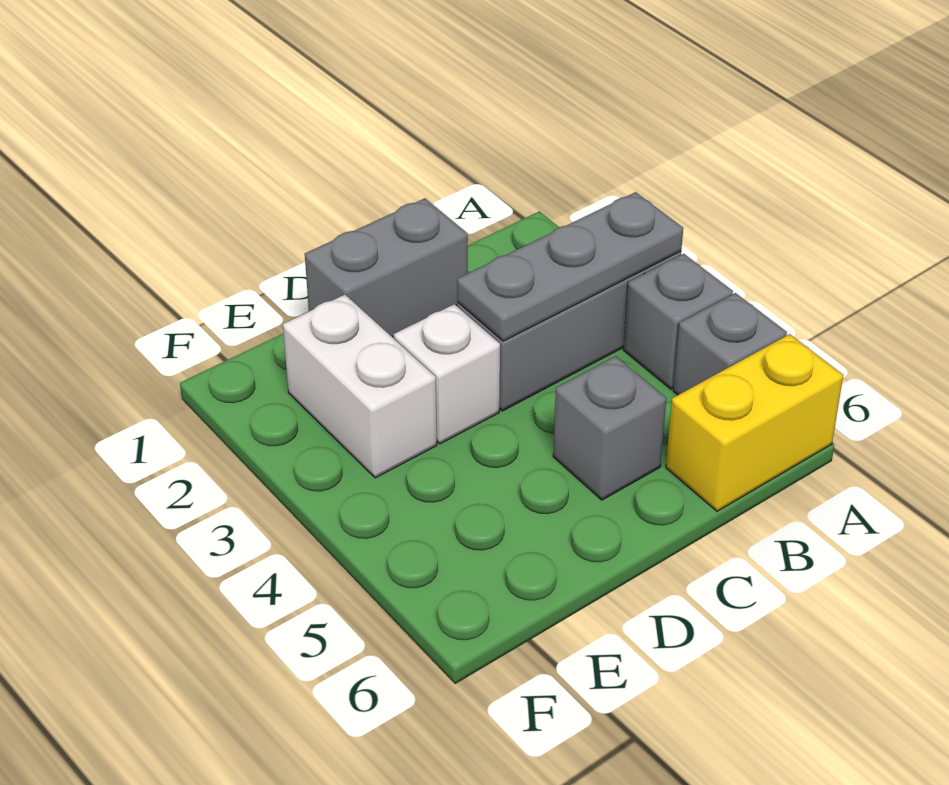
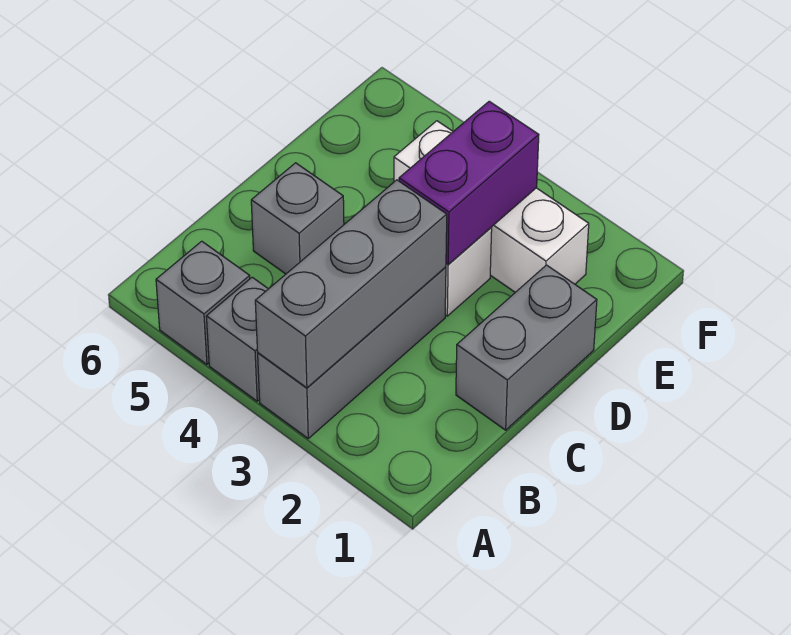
grey 1x3 plate [457,192,683,341] -> grey 1x3 brick [255,180,447,388]
yellow 1x2 brick [666,334,843,511] -> none
none -> purple 1x2 brick [399,101,539,265]
white 1x2 brick [283,295,437,478] -> white 1x3 brick [394,121,589,292]

